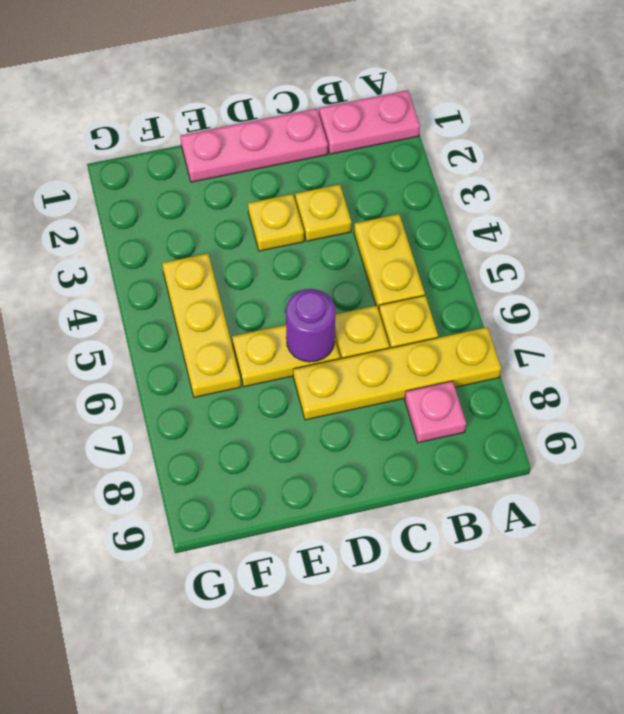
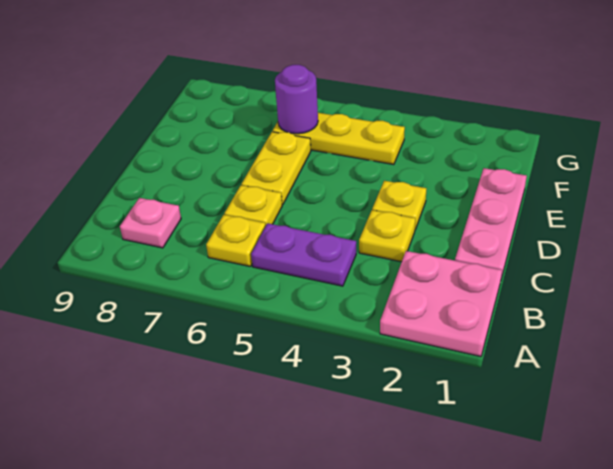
pink 1x2 plate [319,90,420,154] -> pink 2x2 plate [380,251,502,356]
yellow 1x4 plate [293,327,501,420] -> none
yellow 1x2 plate [354,214,425,311] -> purple 1x2 plate [251,223,356,286]
purple 1x1 round brick [286,289,335,362] -> purple 1x1 round brick moved to [275,65,318,134]

